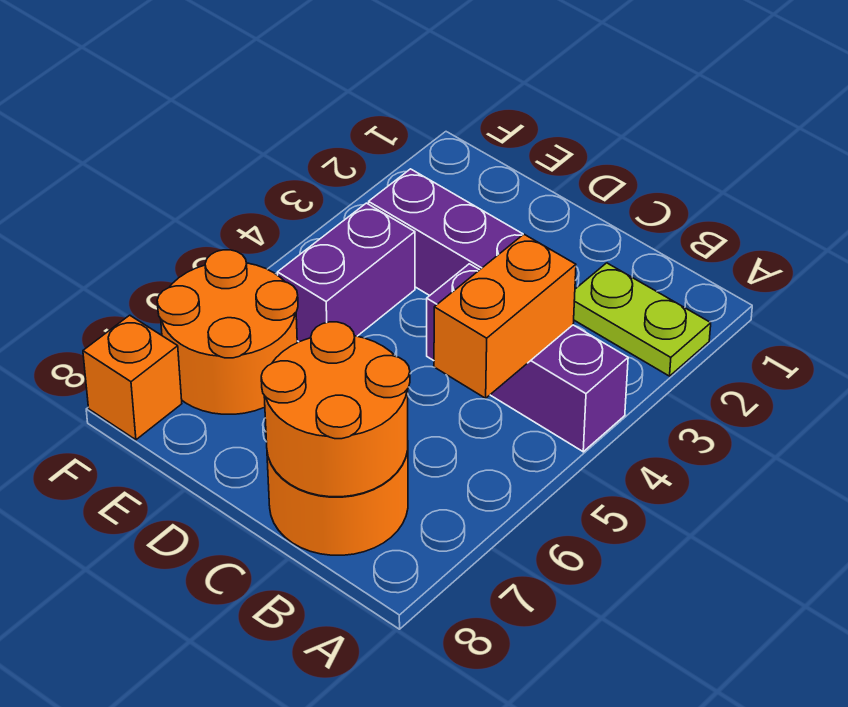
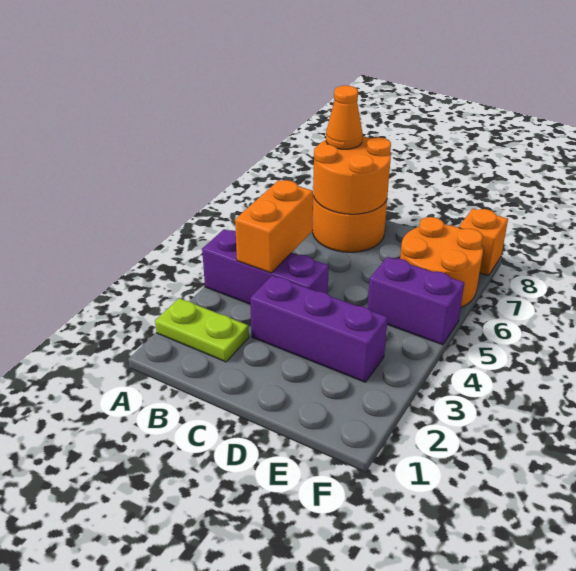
none -> orange 1x1 cone [326,85,363,149]
purple 1x2 brick [278,203,415,342] -> purple 1x2 brick turned to [368,257,464,345]

